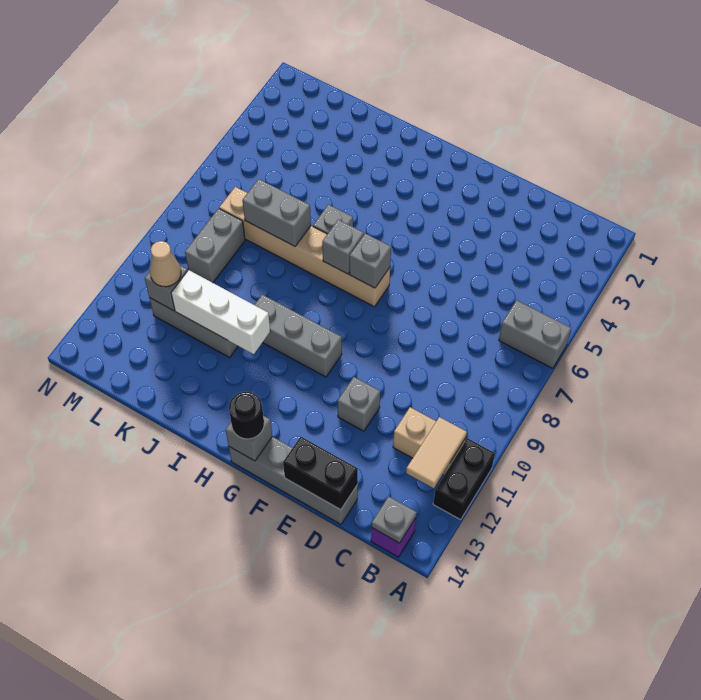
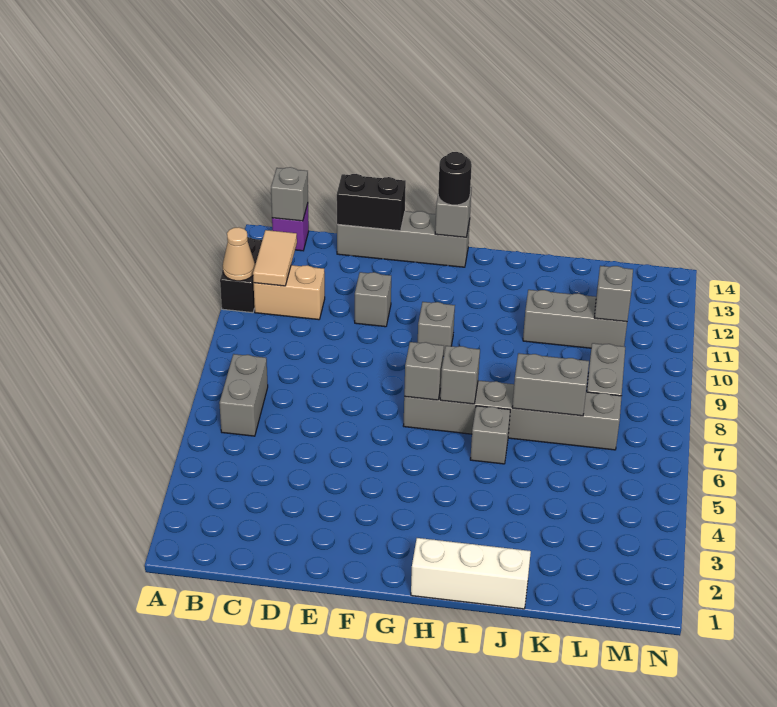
grey 1x2 brick [499,300,571,368] -> grey 1x2 brick turned to [219,354,268,436]
grey 1x1 plate [372,496,417,543] -> grey 1x1 brick [271,167,308,221]
tan 1x6 brick [219,187,390,307] -> grey 1x6 brick [403,380,622,450]
grey 1x3 brick [255,295,342,377] -> grey 1x1 brick [418,302,455,353]
white 1x3 brick [171,270,270,354] -> white 1x3 brick moved to [411,538,531,609]
tan 1x1 cone [150,241,181,287] -> tan 1x1 cone moved to [223,227,255,281]

